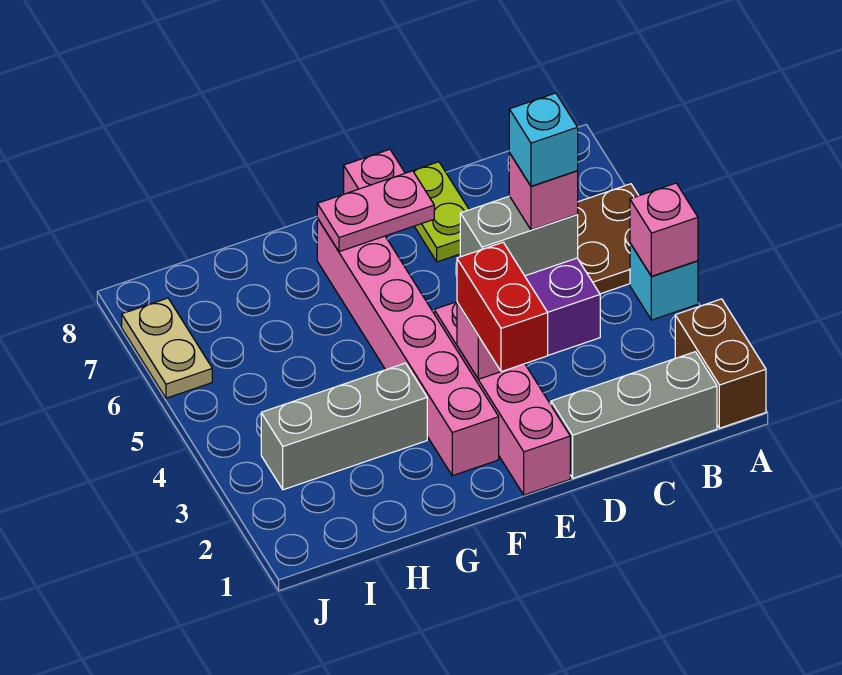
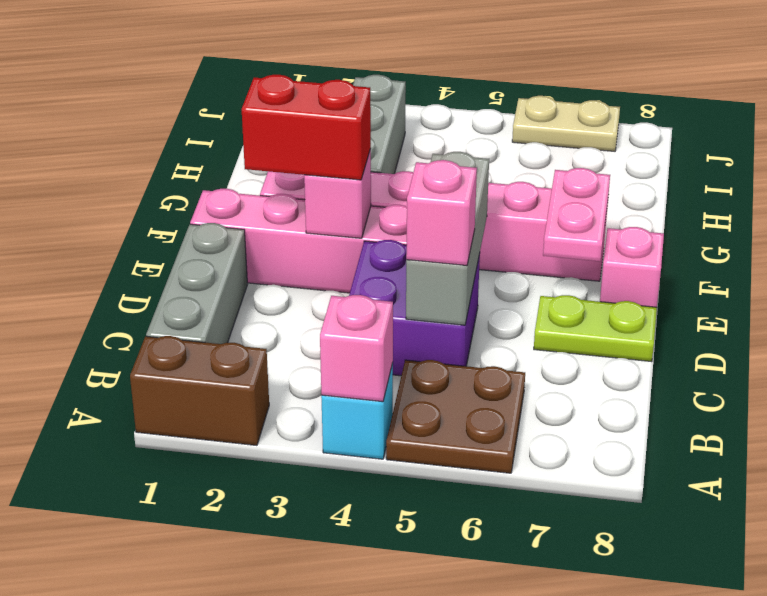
grey 1x2 brick [460,196,578,276] -> grey 1x3 brick [406,152,489,325]
cyan 1x1 brick [509,93,578,186] -> none

